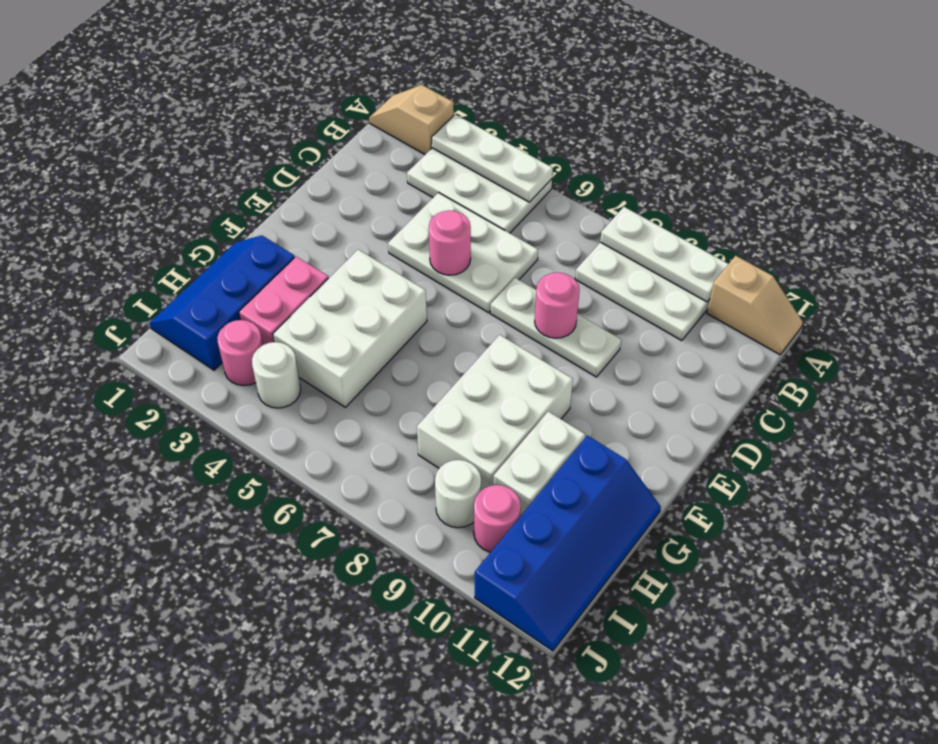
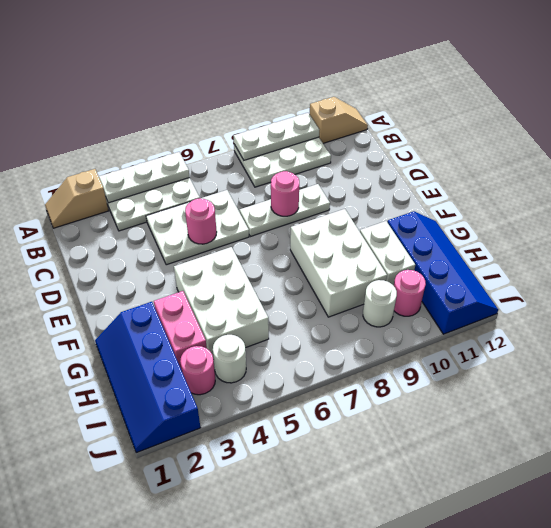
blue 2x3 slope [149,236,295,370] -> blue 2x4 slope [95,302,200,453]

